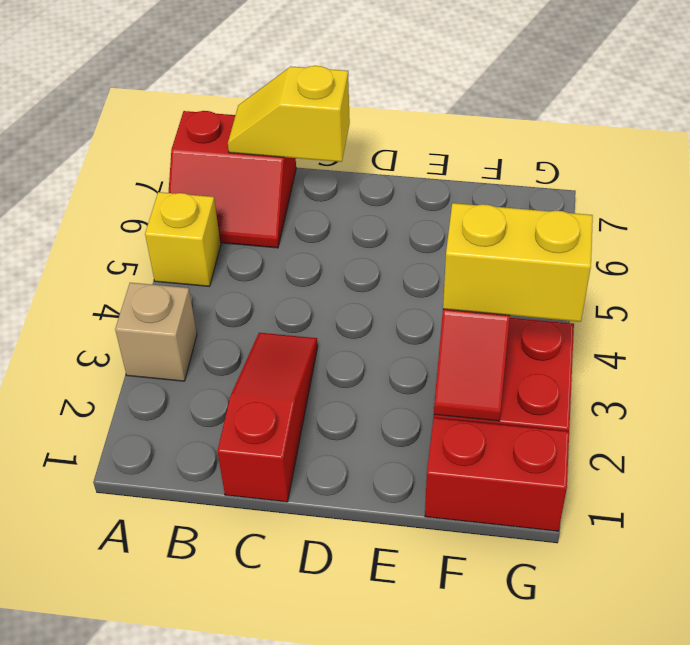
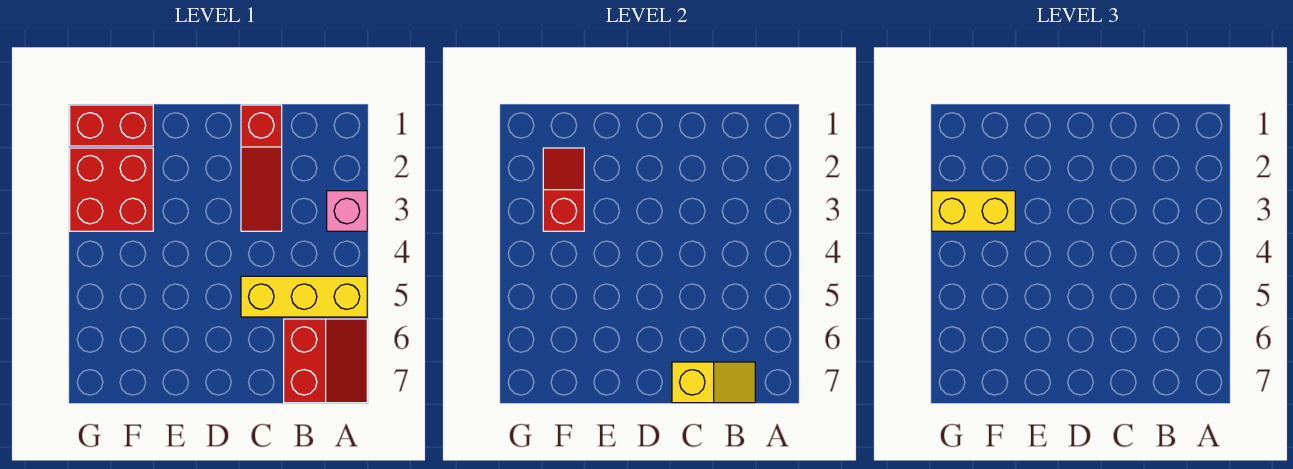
tan 1x1 brick [115,283,197,381] -> pink 1x1 brick [327,191,367,231]
yellow 1x1 brick [145,192,221,286] -> yellow 1x3 brick [241,276,367,317]
red 2x2 slope [168,111,296,248] -> red 2x2 slope turned to [284,319,367,403]

